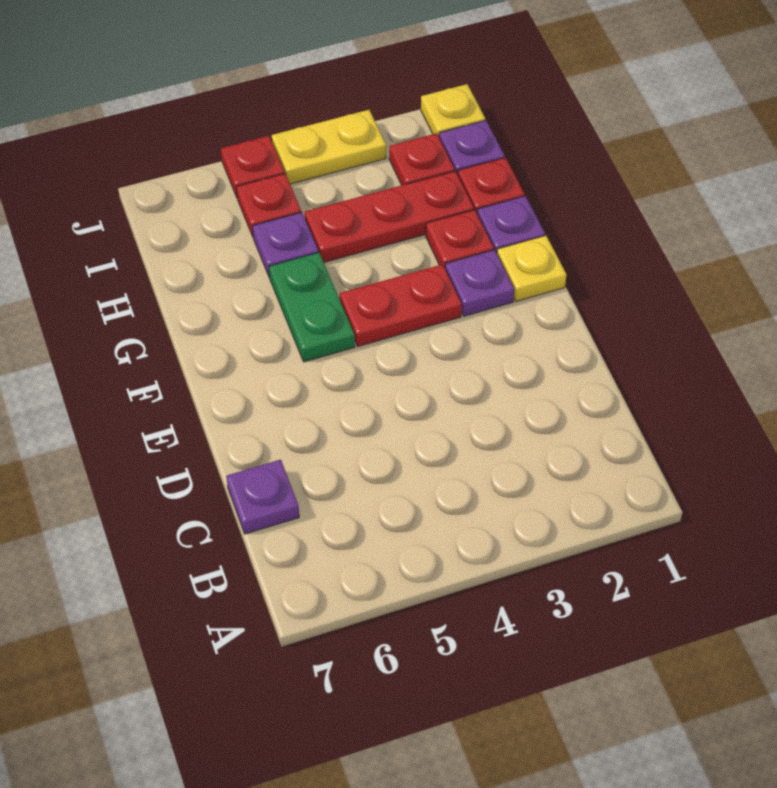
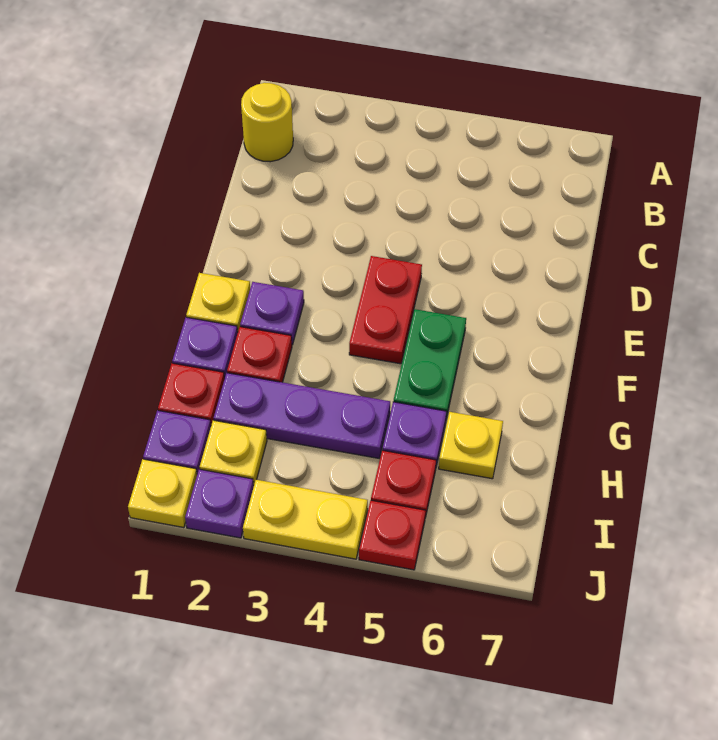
none -> yellow 1x1 round brick [241,83,293,162]
purple 1x1 plate [226,460,299,534] -> purple 1x1 plate moved to [185,469,254,538]
red 1x2 plate [340,264,462,347] -> red 1x2 plate turned to [349,256,422,364]
red 1x3 plate [305,171,474,262] -> purple 1x3 plate [214,373,390,458]
none -> yellow 1x1 plate [439,412,503,479]
red 1x1 plate [389,133,455,185] -> yellow 1x1 plate [200,420,267,485]

